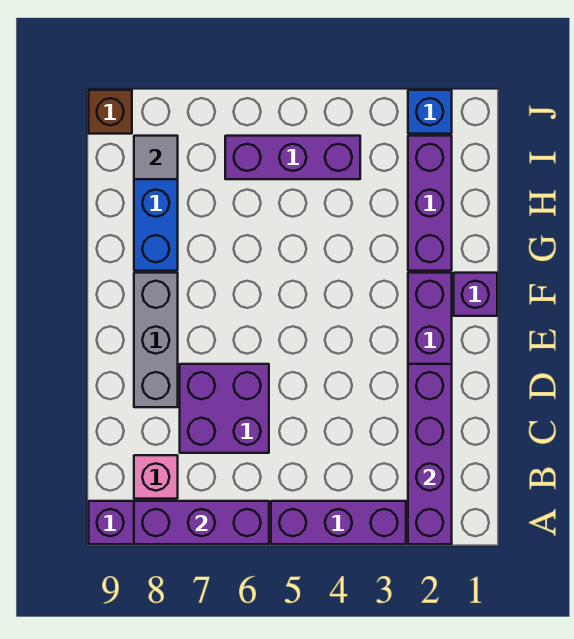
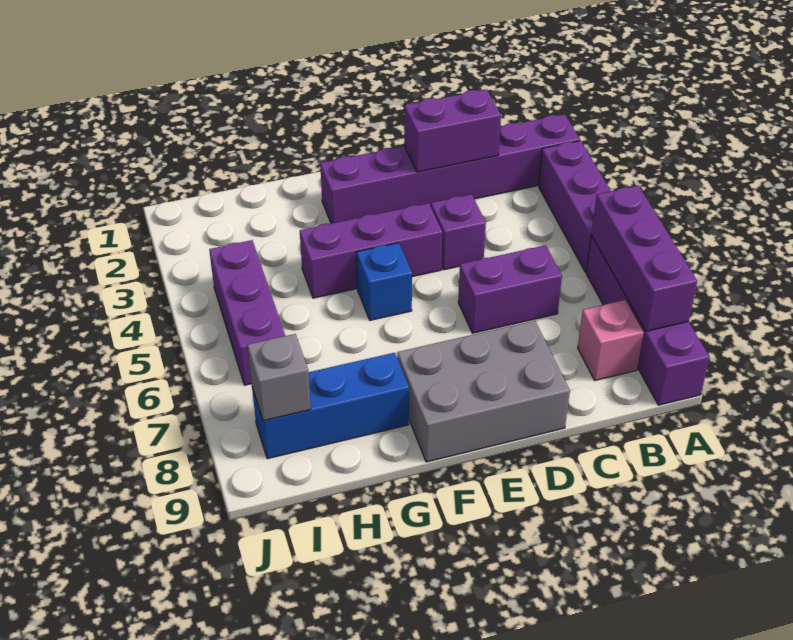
purple 1x4 brick [408,364,452,544] -> purple 1x2 brick [404,89,501,172]
purple 2x2 brick [180,364,269,453] -> purple 1x2 brick [458,245,562,333]
grey 1x3 brick [134,273,178,407] -> grey 2x3 brick [397,321,570,462]
purple 1x1 brick [454,273,497,316] -> purple 1x1 brick moved to [431,194,486,270]
purple 1x3 brick [408,136,452,271] -> purple 1x3 brick moved to [300,203,442,298]
grey 1x1 tile [134,136,178,179] -> grey 1x1 brick [247,334,311,421]
blue 1x1 brick [408,90,452,134] -> blue 1x1 brick moved to [356,243,412,320]
brown 1x1 brick [89,90,132,134] -> none

